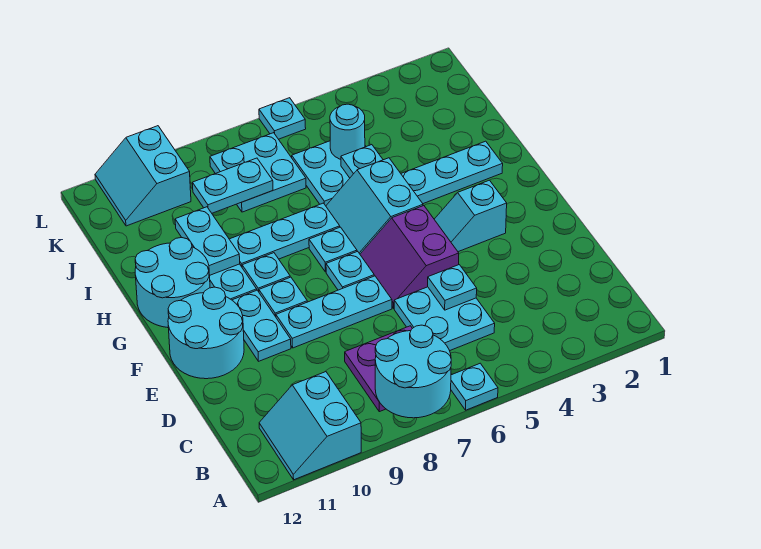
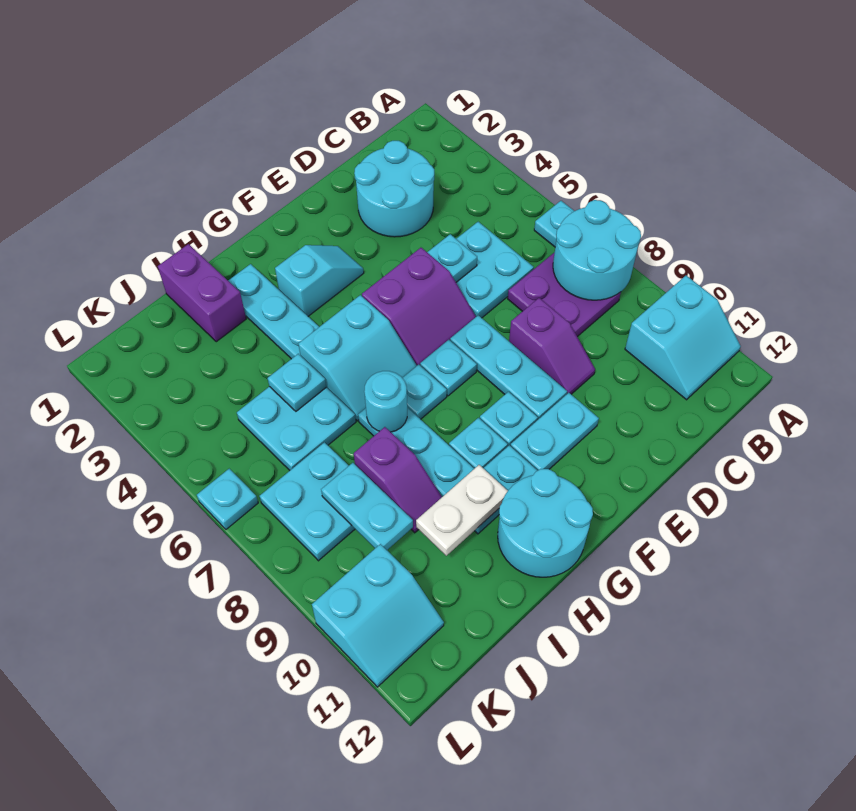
none -> purple 1x2 slope [509,298,595,394]
cyan 2x2 round brick [168,287,244,379] -> cyan 2x2 round brick moved to [354,141,434,237]
cyan 1x2 slope [434,180,507,252] -> cyan 1x2 slope turned to [275,245,364,316]
cyan 1x2 plate [175,207,240,275] -> white 1x2 plate [416,465,508,556]
none -> purple 1x2 brick [158,244,246,342]
none -> purple 1x2 slope [354,427,442,533]
cyan 1x1 round brick [330,104,365,159] -> cyan 1x1 round brick moved to [364,371,407,432]

